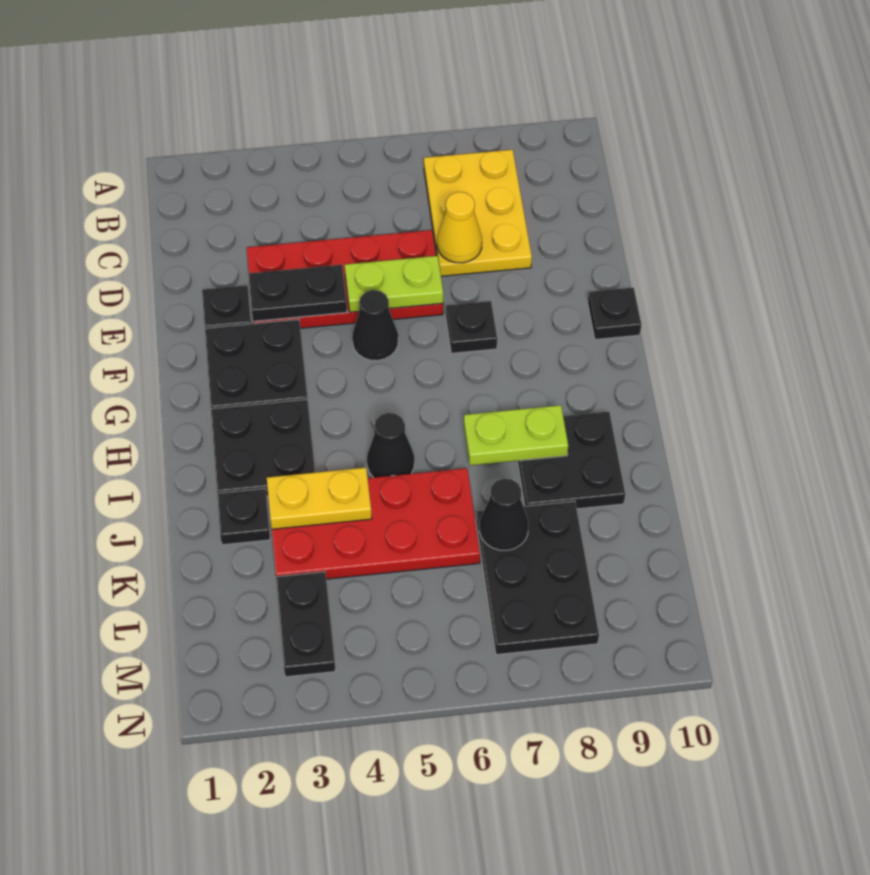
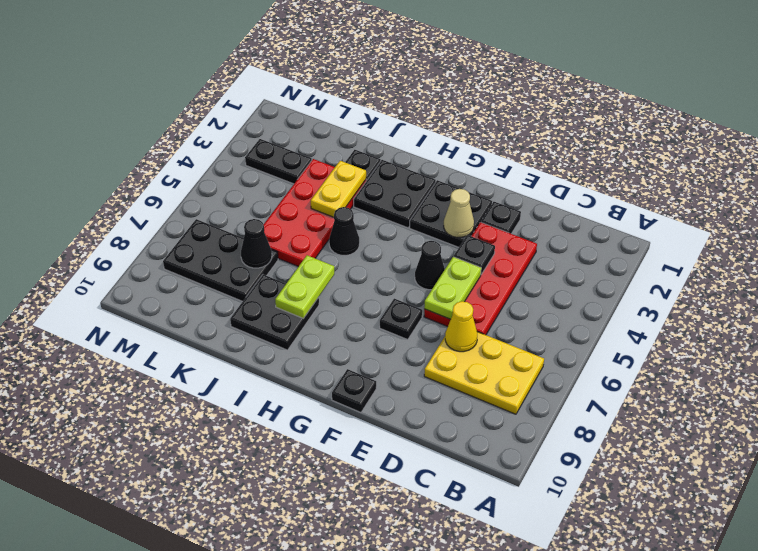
black 1x2 plate [249,265,347,321] -> black 1x1 plate [454,235,495,274]
none -> tan 1x1 cone [444,189,474,237]

